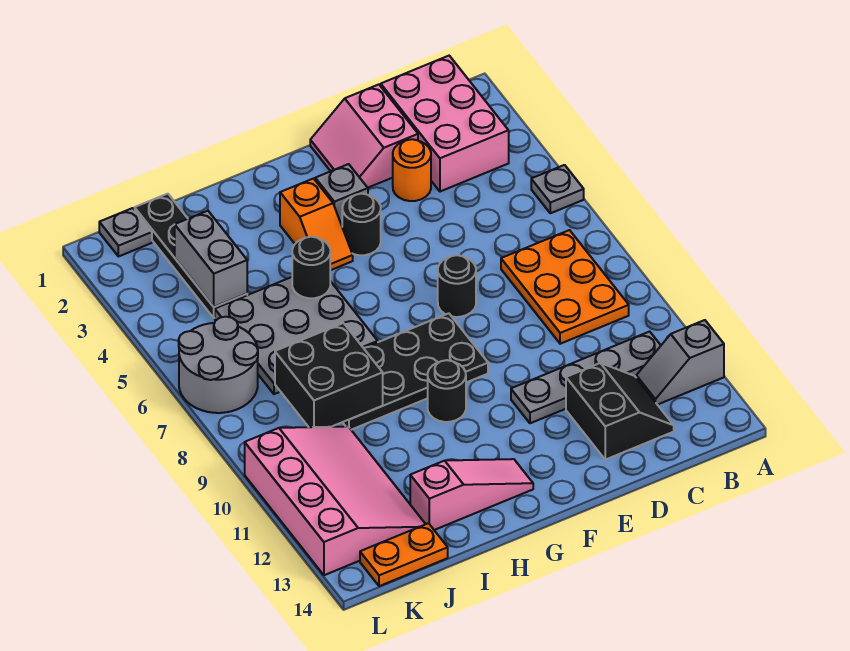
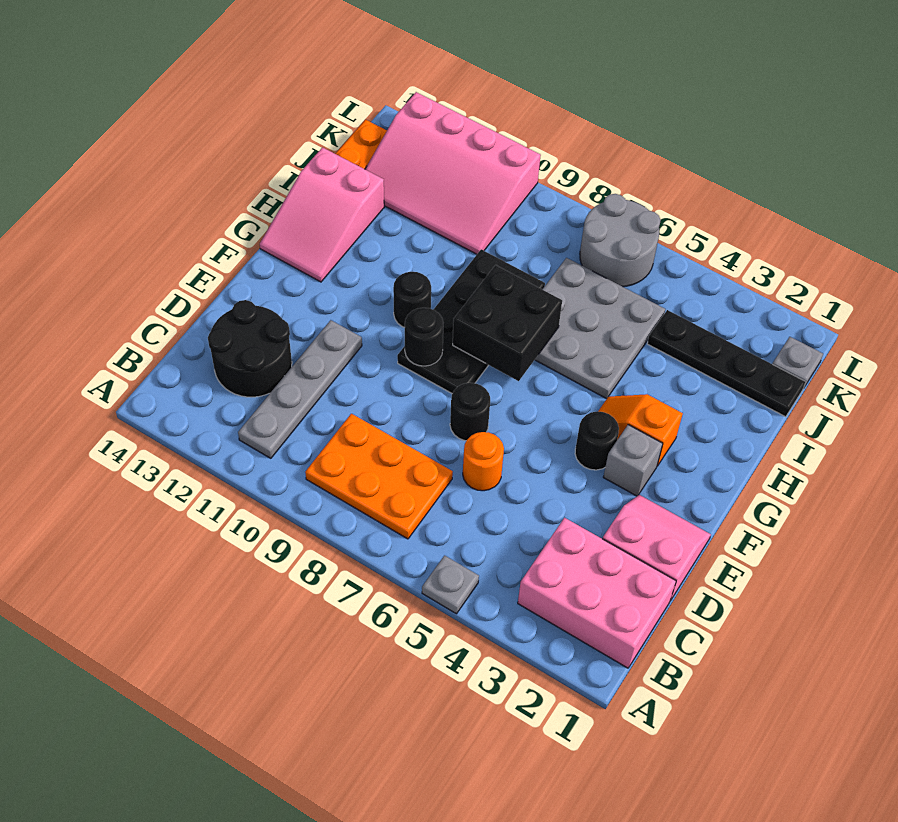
grey 1x2 slope [636,320,724,405] -> none
black 2x2 slope [566,363,674,460] -> black 2x2 round brick [208,300,292,397]
orange 1x1 round brick [393,139,431,201] -> orange 1x1 round brick moved to [463,432,504,491]
pink 1x3 slope [410,459,533,530] -> pink 2x3 slope [260,147,384,282]
black 1x1 round brick [292,237,330,298] -> black 1x1 round brick moved to [405,308,443,366]
black 2x2 brick [275,323,383,427] -> black 2x2 brick moved to [453,265,562,381]
grey 1x2 brick [175,211,247,307] -> none

